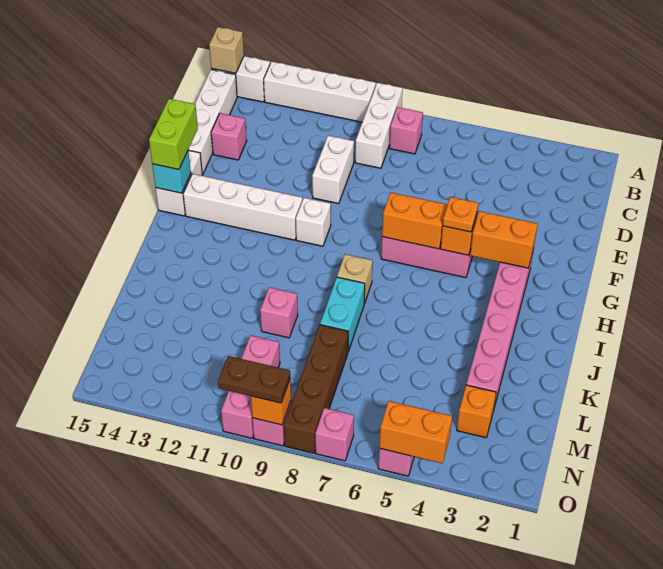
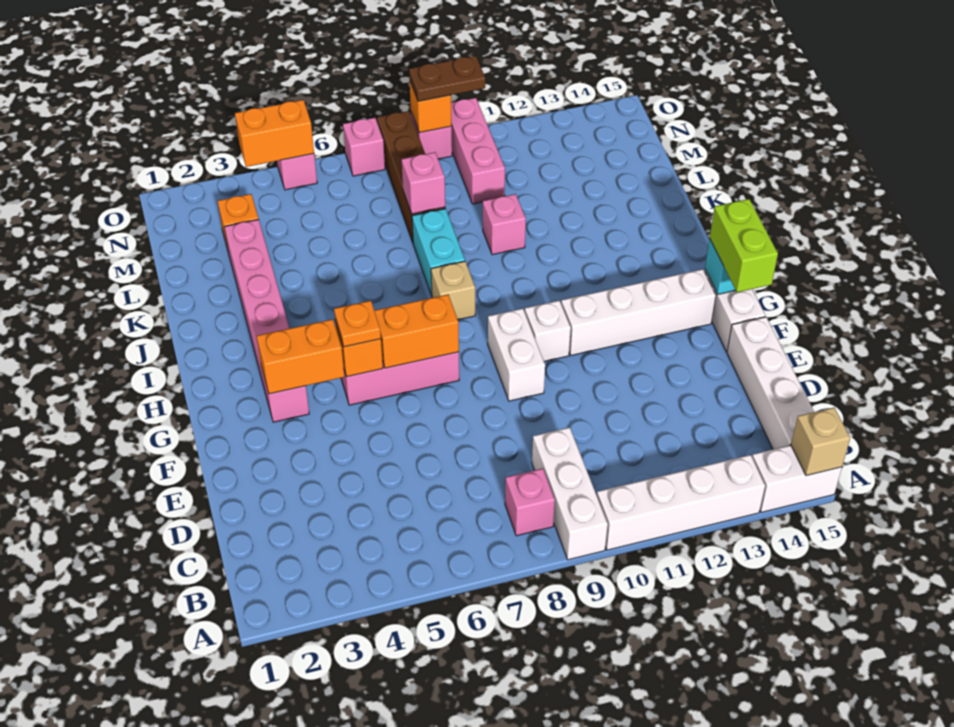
white 1x2 brick [312,136,354,204] -> white 1x2 brick moved to [488,309,545,401]
pink 1x1 brick [211,113,247,160] -> pink 1x1 brick moved to [402,152,445,214]

